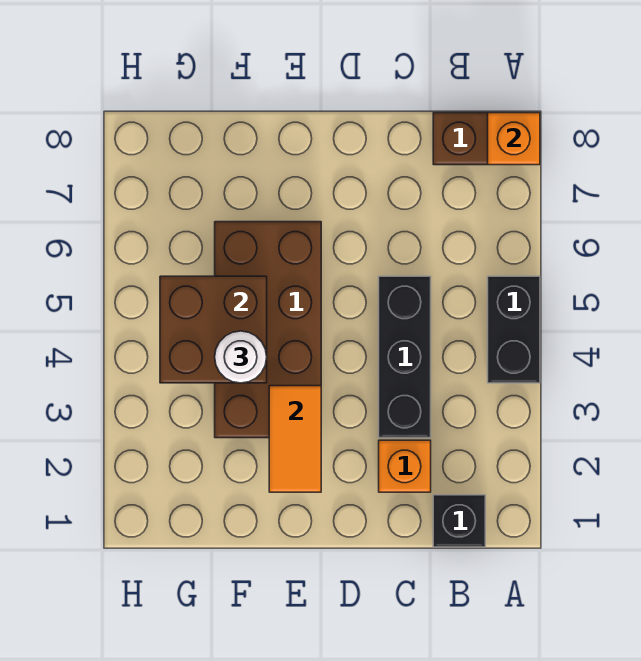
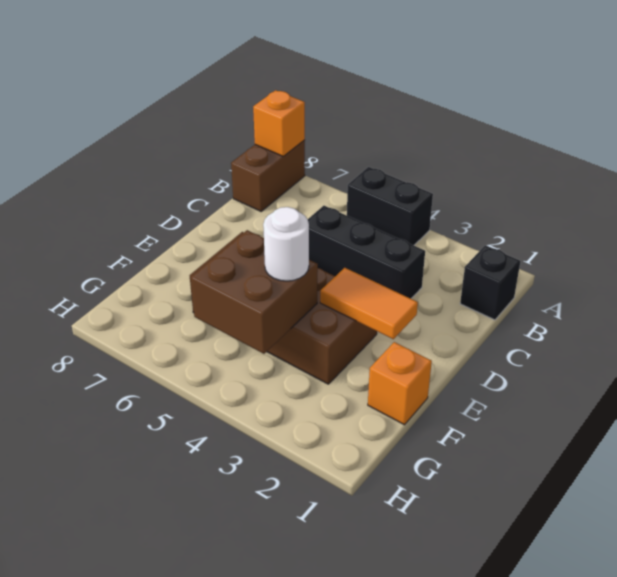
orange 1x1 brick [379,440,431,492] -> orange 1x1 brick moved to [368,342,432,425]

